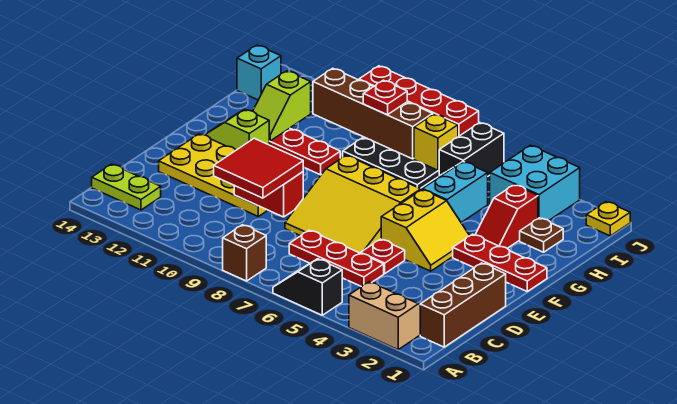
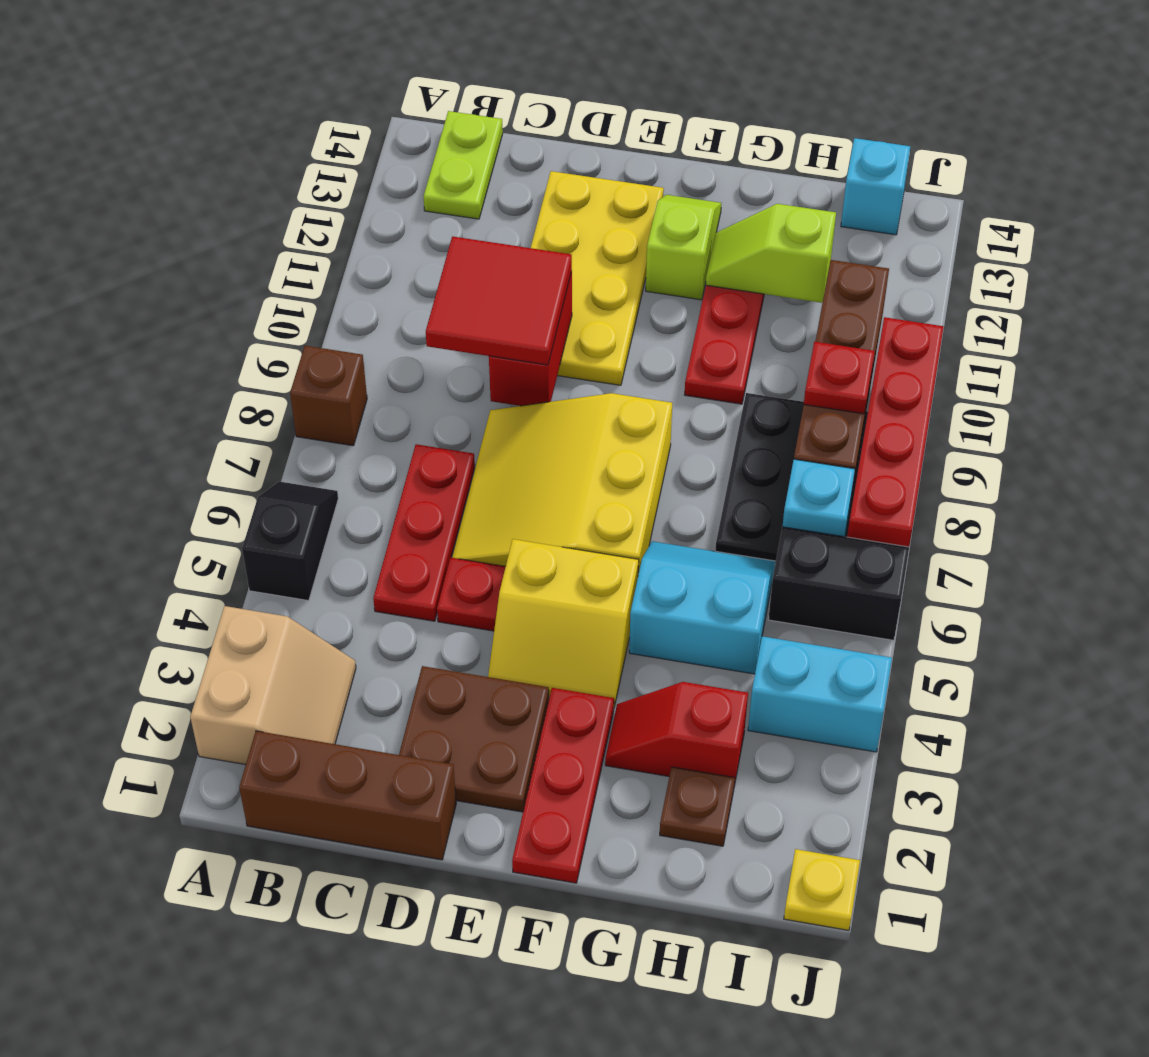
none -> brown 2x2 plate [399,666,549,812]
cyan 2x2 brick [490,145,580,220] -> cyan 1x2 brick [748,636,892,752]
yellow 1x1 brick [414,114,458,170] -> cyan 1x1 brick [782,459,855,537]

